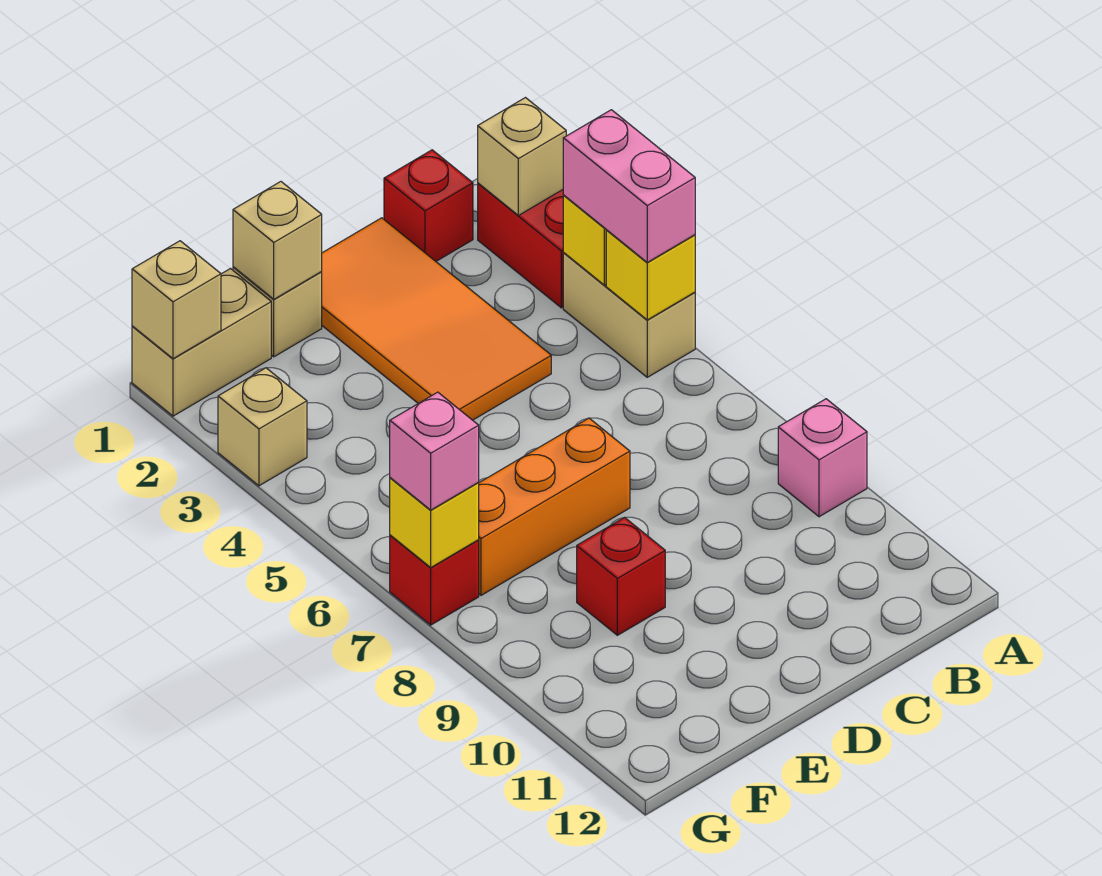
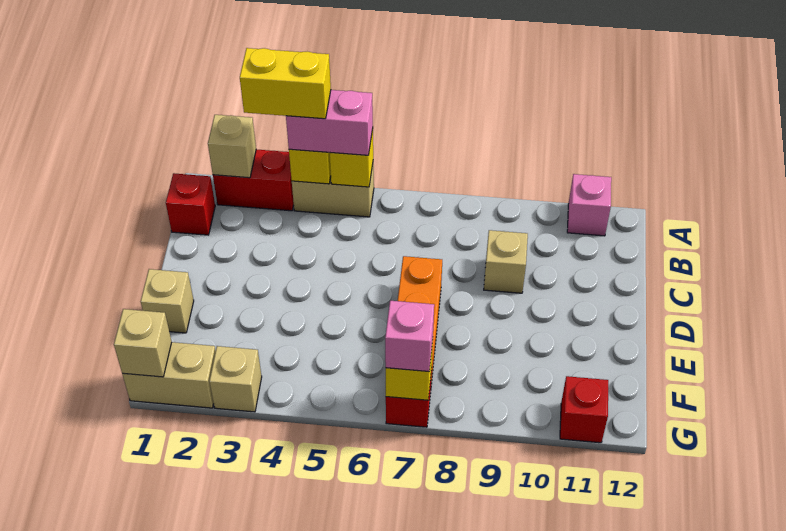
none -> yellow 1x2 brick [240,48,331,119]
pink 1x1 brick [778,399,867,517] -> pink 1x1 brick moved to [567,174,611,236]
orange 2x4 tile [322,218,551,420] -> none
tan 1x1 brick [233,182,322,299] -> tan 1x1 brick moved to [484,230,528,293]
red 1x1 brick [577,517,665,635] -> red 1x1 brick moved to [560,376,608,443]
tan 1x2 brick [132,269,271,416] -> tan 1x2 brick turned to [122,342,216,408]

